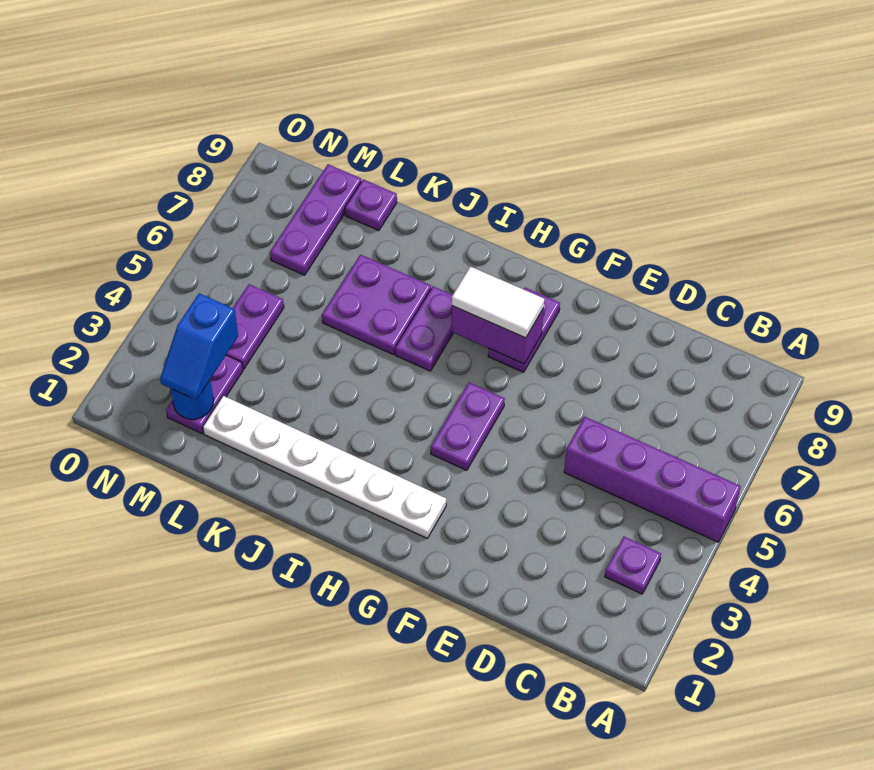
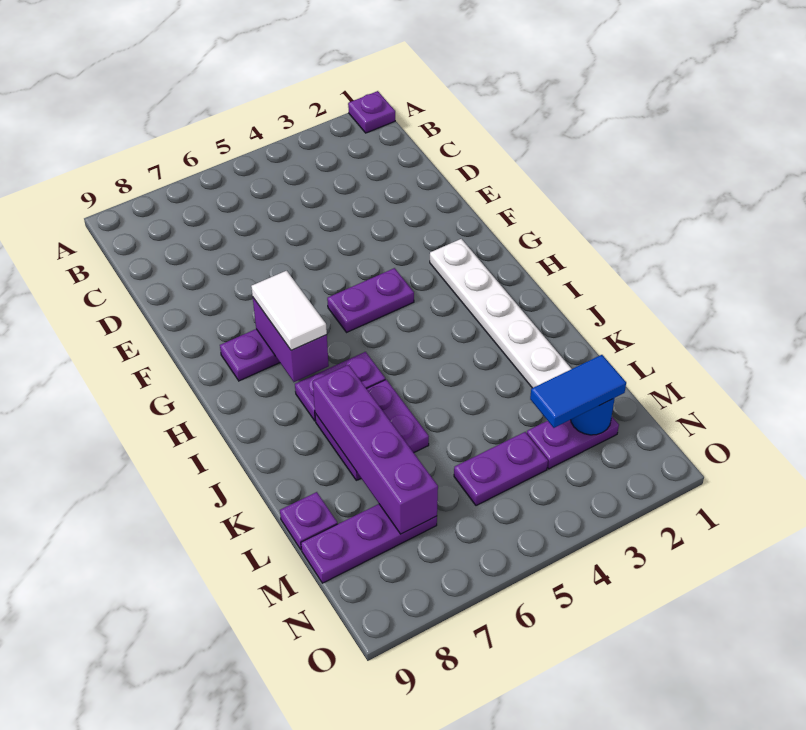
purple 1x4 brick [564,417,741,542] -> purple 1x4 brick moved to [313,365,438,534]
purple 1x1 plate [605,537,661,594] -> purple 1x1 plate moved to [348,91,395,133]
blue 1x2 slope [160,293,238,400] -> blue 1x2 tile [530,355,626,428]

